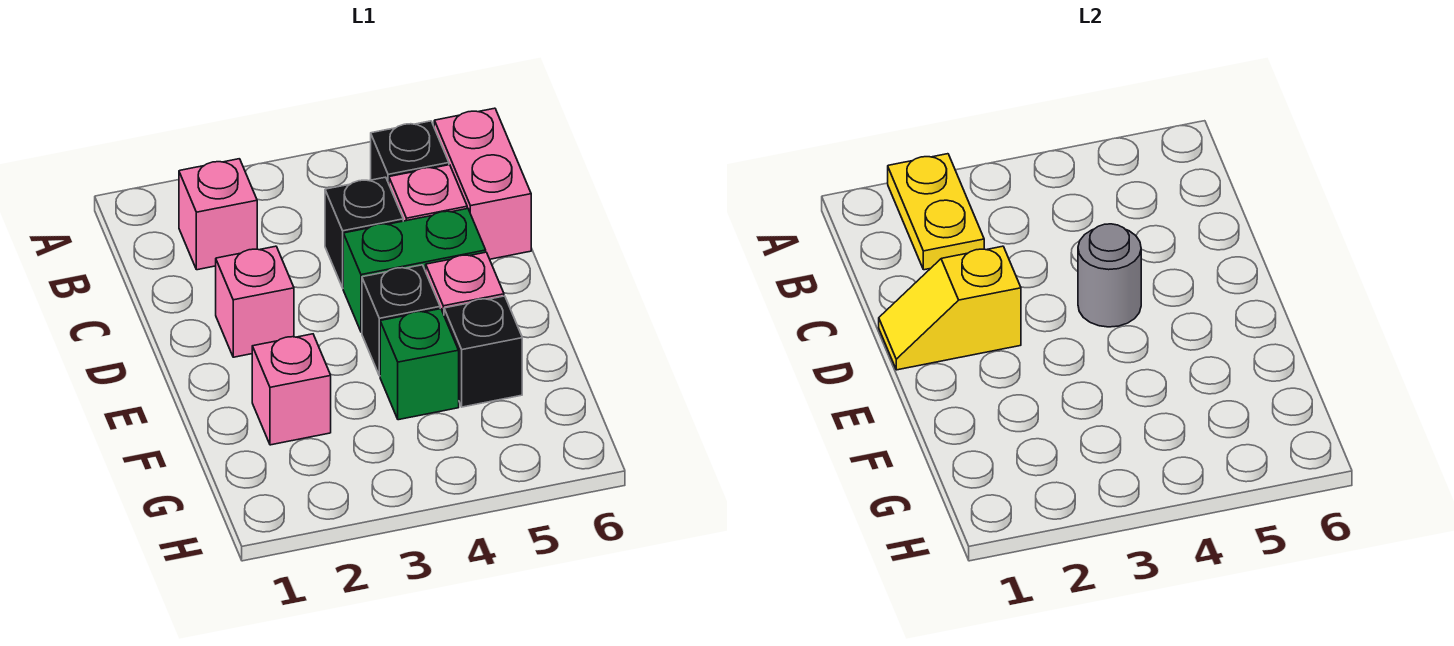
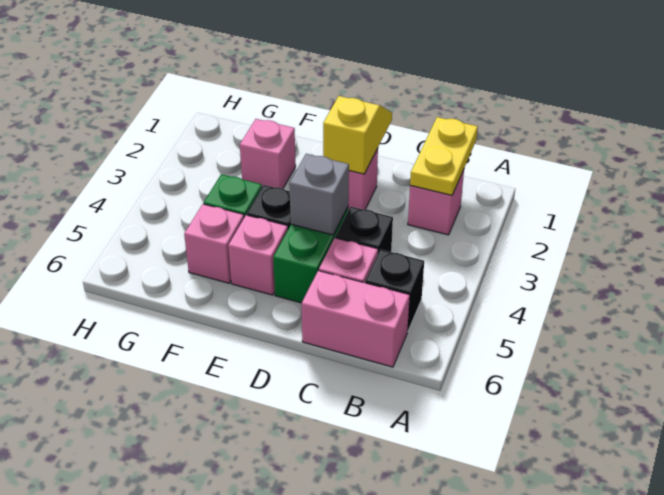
yellow 1x2 plate [888,154,984,270] -> yellow 1x2 plate turned to [410,117,478,195]
grey 1x1 round brick [1078,224,1141,327] -> grey 1x1 brick [289,154,349,235]
black 1x1 brick [444,296,522,407] -> pink 1x1 brick [184,204,244,283]

